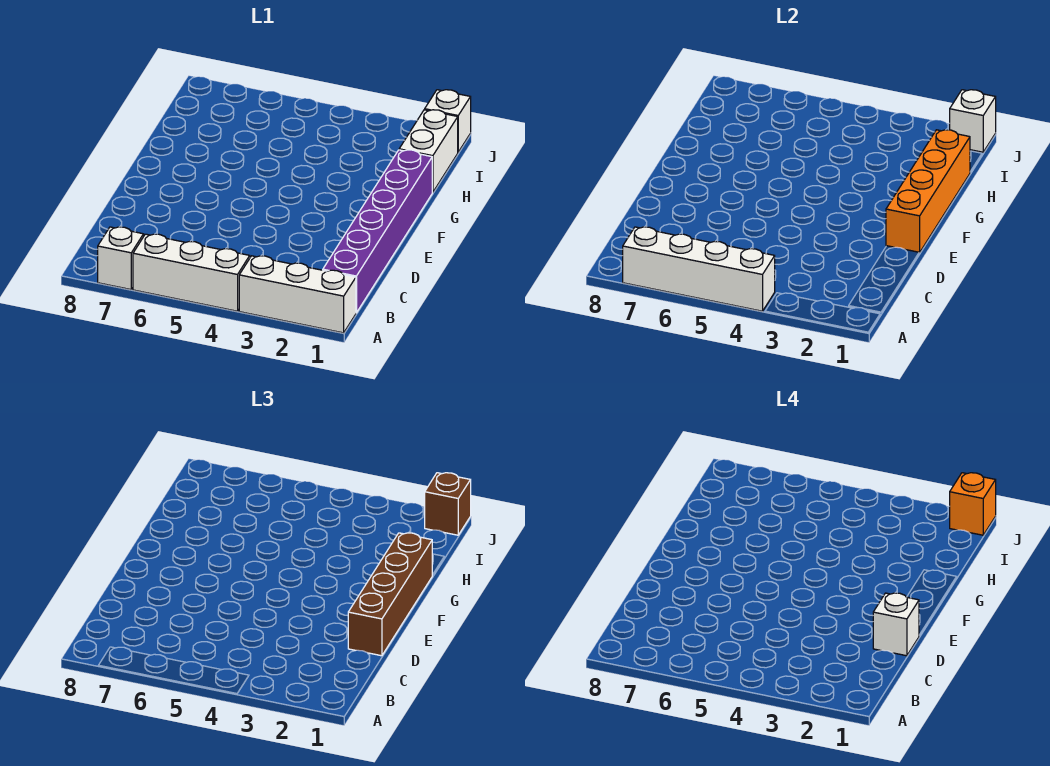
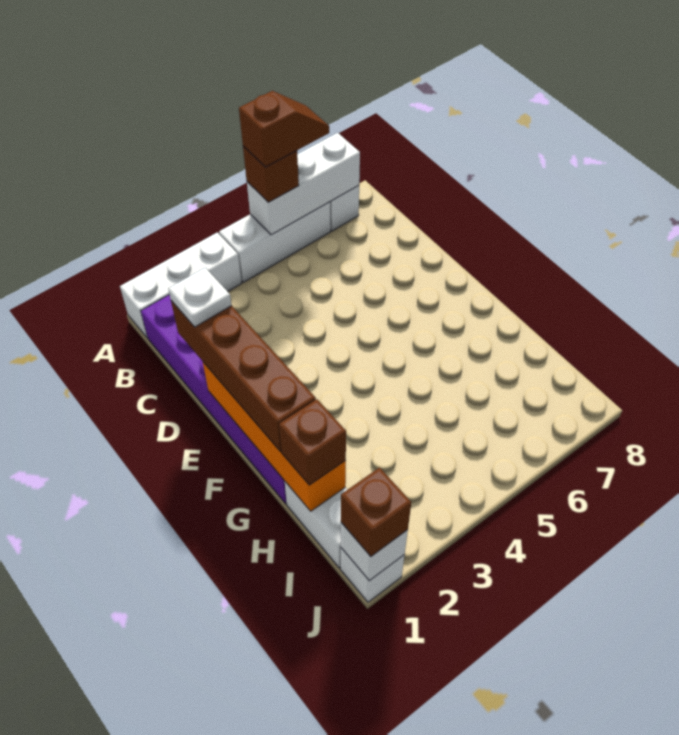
white 1x4 brick [623,227,775,311] -> white 1x3 brick [247,133,360,235]
none -> brown 1x1 brick [243,146,299,202]
none -> brown 1x2 slope [239,91,329,167]
white 1x1 brick [873,593,919,656] -> white 1x1 plate [168,268,232,327]
none -> brown 1x1 brick [279,399,346,485]
orange 1x1 brick [950,473,996,535] -> none

